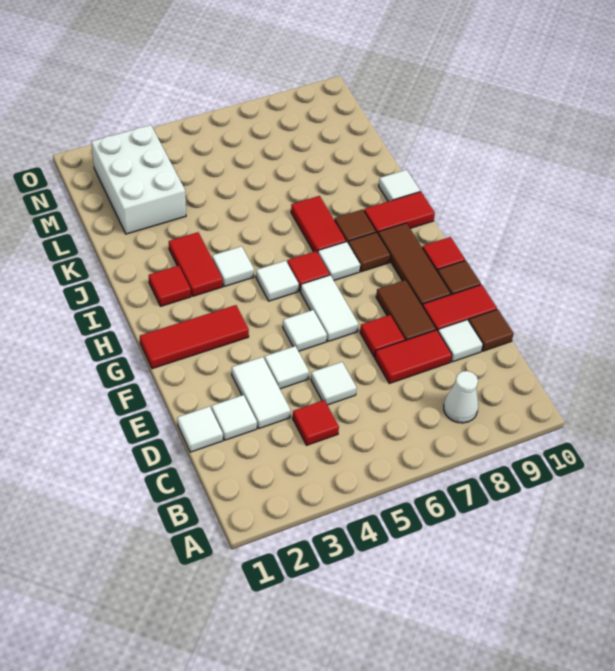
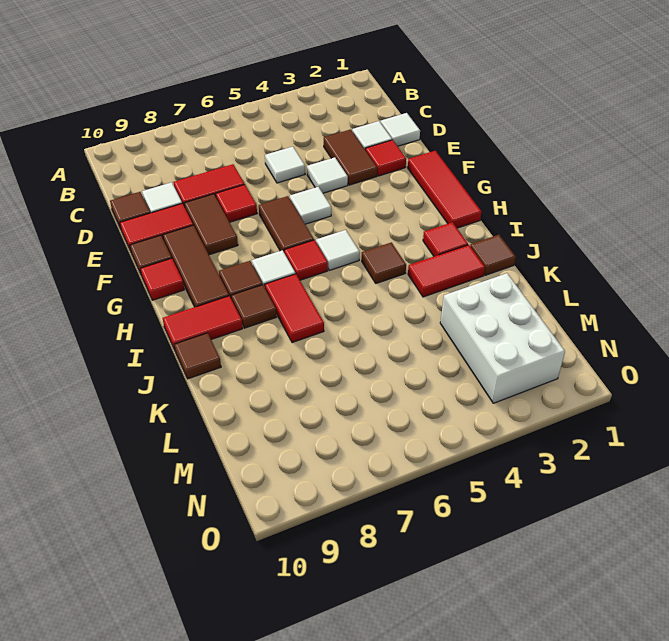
white 1x1 cone [444,371,478,423] -> none
red 1x1 tile [293,400,339,445] -> red 1x1 tile moved to [365,140,406,176]
white 1x2 tile [232,357,291,429] -> brown 1x2 tile [324,129,377,185]
white 1x2 tile [301,275,359,341] -> brown 1x2 tile [259,196,314,252]
red 1x3 tile [140,305,249,369] -> red 1x3 tile turned to [408,151,482,228]
red 1x2 tile [169,232,223,296] -> red 1x2 tile turned to [408,245,485,297]
white 1x1 tile [212,246,254,286] -> brown 1x1 tile [362,242,406,283]
none -> brown 1x1 tile [470,235,516,275]
white 1x1 tile [379,170,420,201] -> brown 1x1 tile [174,333,221,379]

